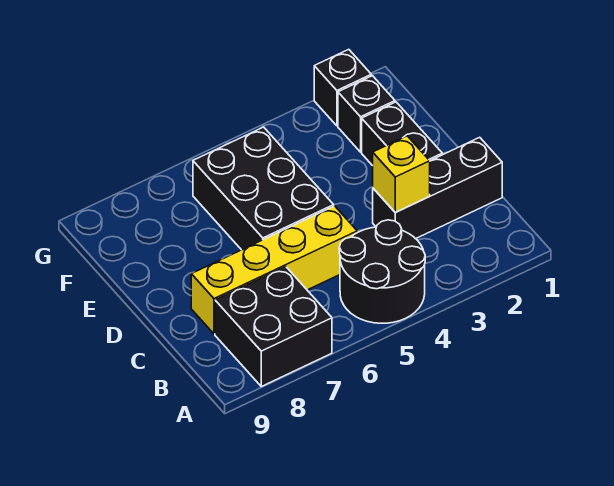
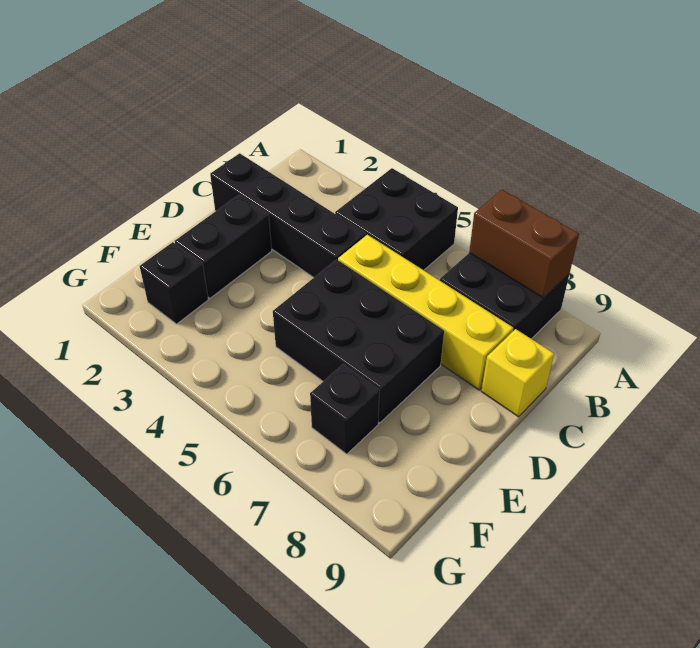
black 2x2 round brick [339,220,425,323] -> black 2x2 brick [335,168,458,270]
none -> brown 1x2 brick [469,190,579,298]
black 1x3 brick [373,137,502,239] -> black 1x4 brick [210,153,366,278]
yellow 1x1 brick [373,136,430,212] -> yellow 1x1 brick moved to [481,329,554,417]
black 2x3 brick [193,127,334,250] -> black 2x3 brick turned to [273,259,444,423]
black 1x1 brick [314,49,371,126] -> black 1x1 brick moved to [310,364,380,454]

